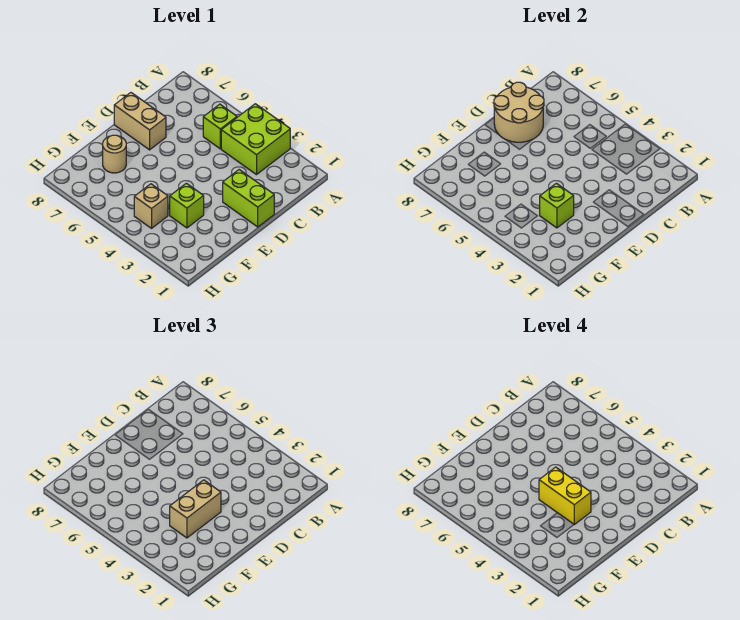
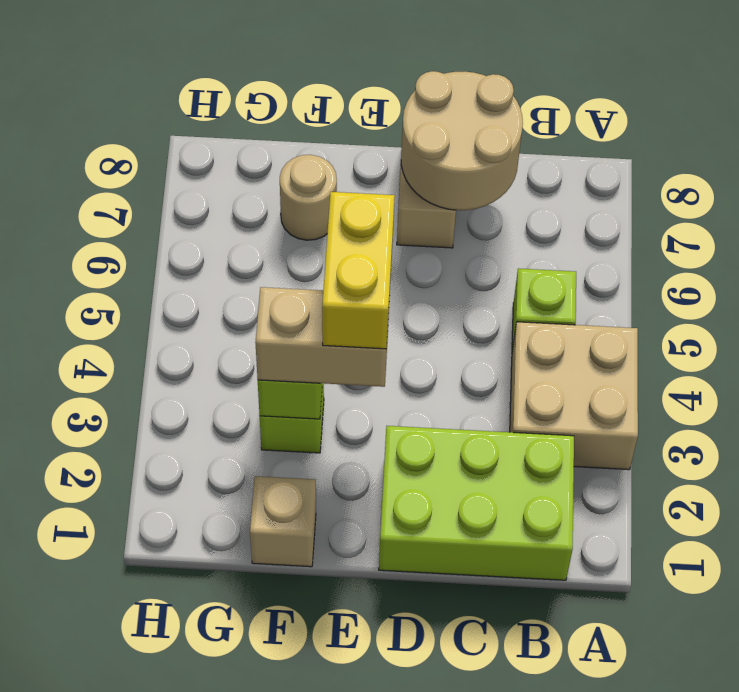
lime 2x2 brick [221,104,290,175] -> tan 2x2 brick [510,322,638,470]
lime 1x2 brick [223,170,274,227] -> lime 2x3 brick [379,426,574,580]
tan 1x1 brick [134,184,168,228] -> tan 1x1 brick moved to [250,476,316,567]

